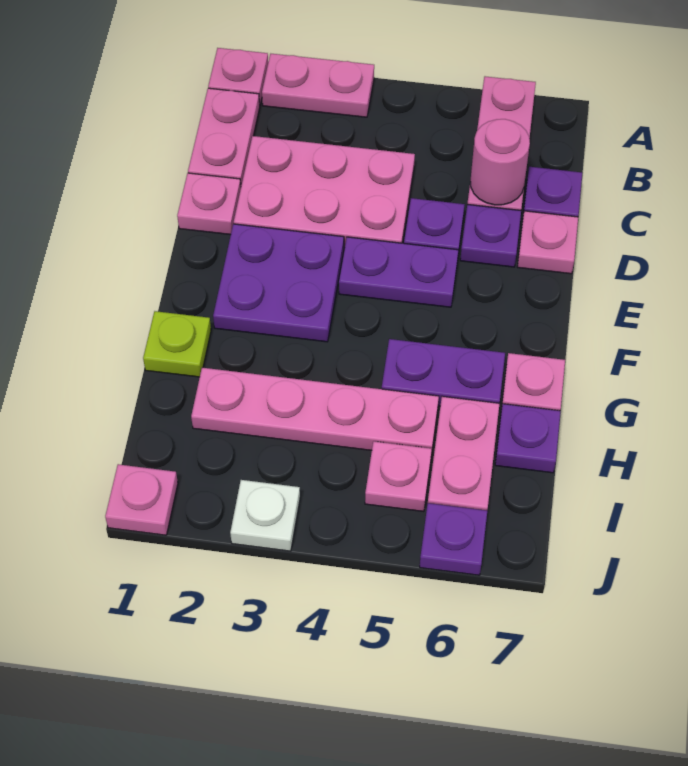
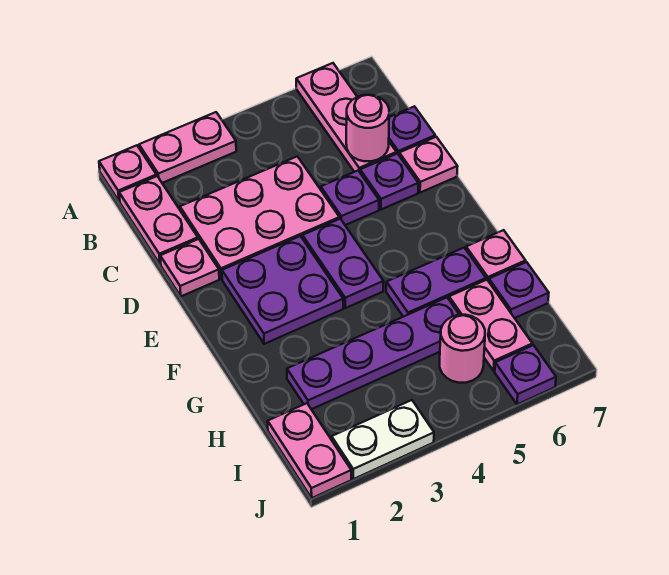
purple 1x2 plate [339,237,458,307] -> purple 1x2 plate turned to [303,219,384,308]
lime 1x1 plate [143,311,211,377] -> none
pink 1x4 plate [191,368,439,455] -> purple 1x4 plate [287,298,459,409]
pink 1x1 plate [365,441,432,512] -> pink 1x1 round brick [440,315,485,383]
pink 1x1 plate [105,464,178,535] -> pink 1x2 plate [268,403,351,498]
white 1x1 plate [230,480,300,551] -> white 1x2 plate [332,400,434,479]

